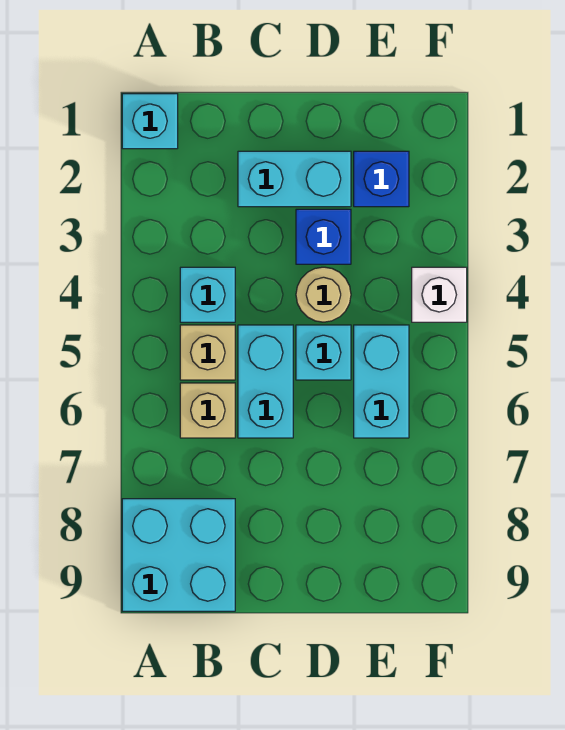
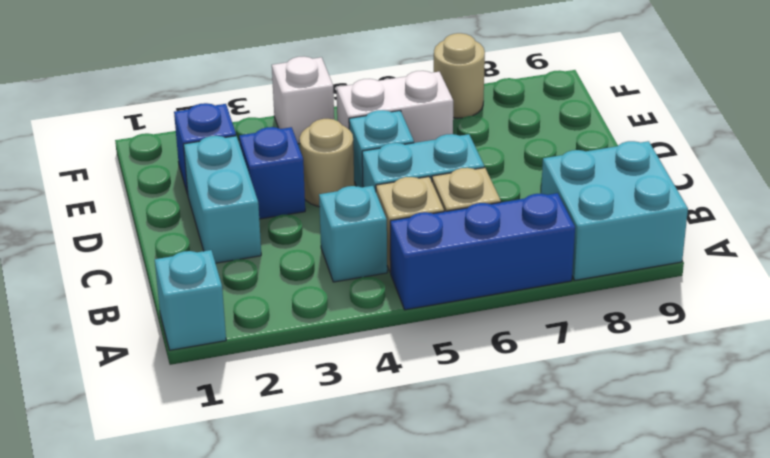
none -> blue 1x3 brick [390,193,575,310]
cyan 1x2 brick [354,325,409,438] -> white 1x2 brick [336,71,453,143]
none -> tan 1x1 round brick [434,33,485,118]

